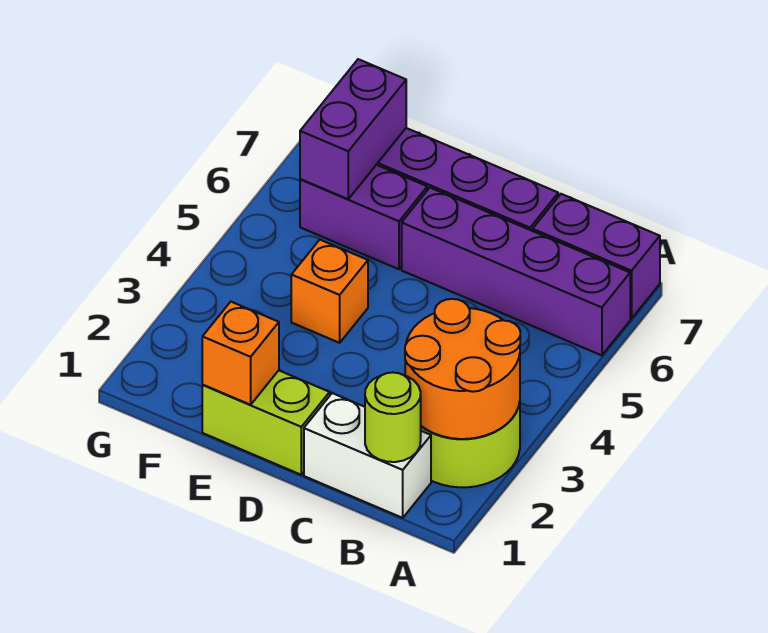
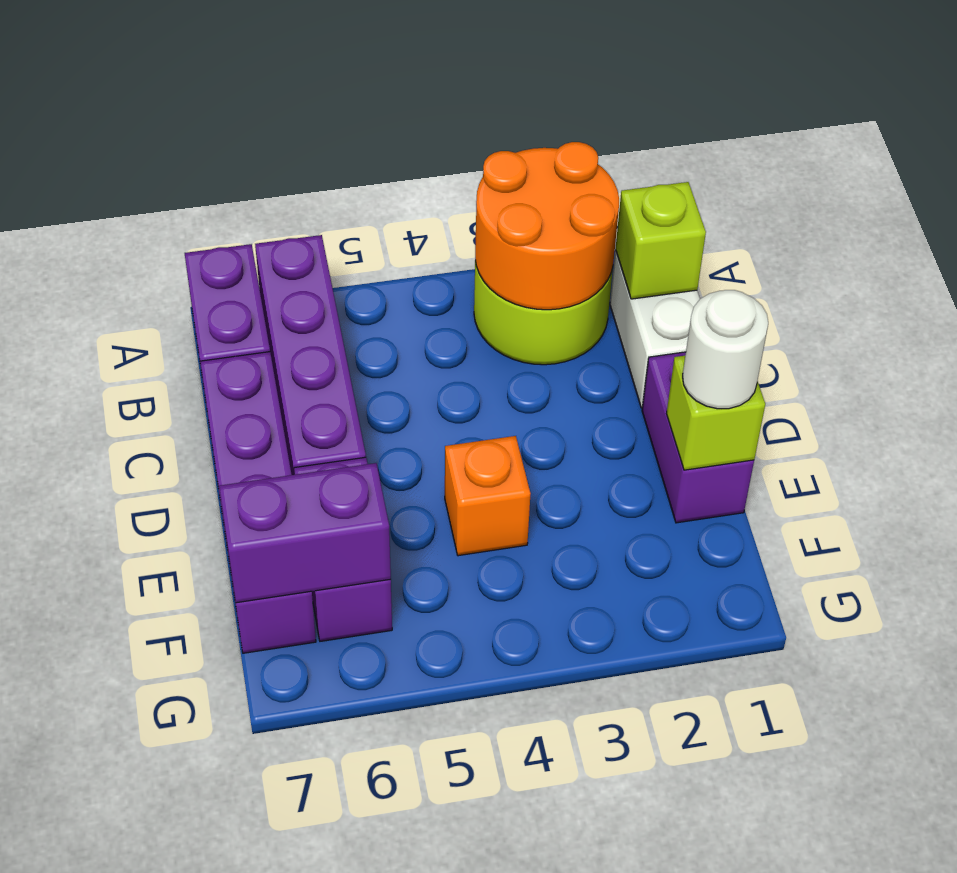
lime 1x1 round brick [365,372,421,462] -> lime 1x1 brick [616,182,706,299]
lime 1x2 brick [202,370,330,475] -> purple 1x2 brick [642,352,754,523]
orange 1x1 brick [202,302,279,405] -> lime 1x1 brick [666,356,765,470]
none -> white 1x1 round brick [683,290,768,409]

